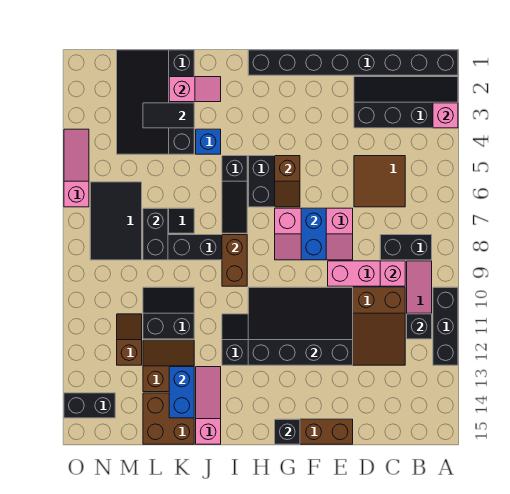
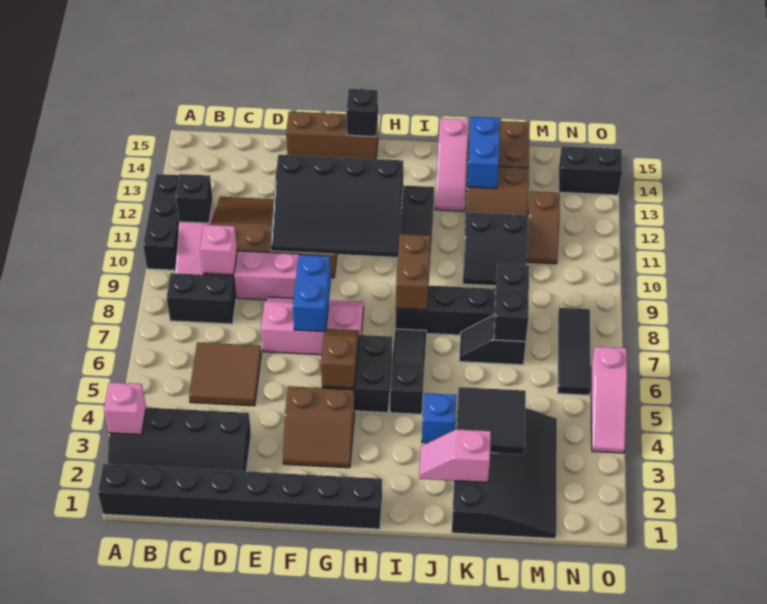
none -> brown 2x2 slope [283,386,355,468]
black 1x2 tile [143,103,194,128] -> black 2x2 tile [457,387,526,454]
black 2x3 tile [90,182,142,260] -> black 1x3 tile [558,308,591,395]

